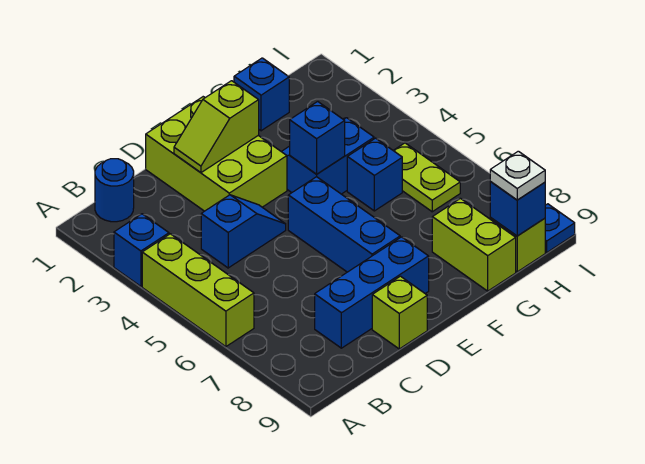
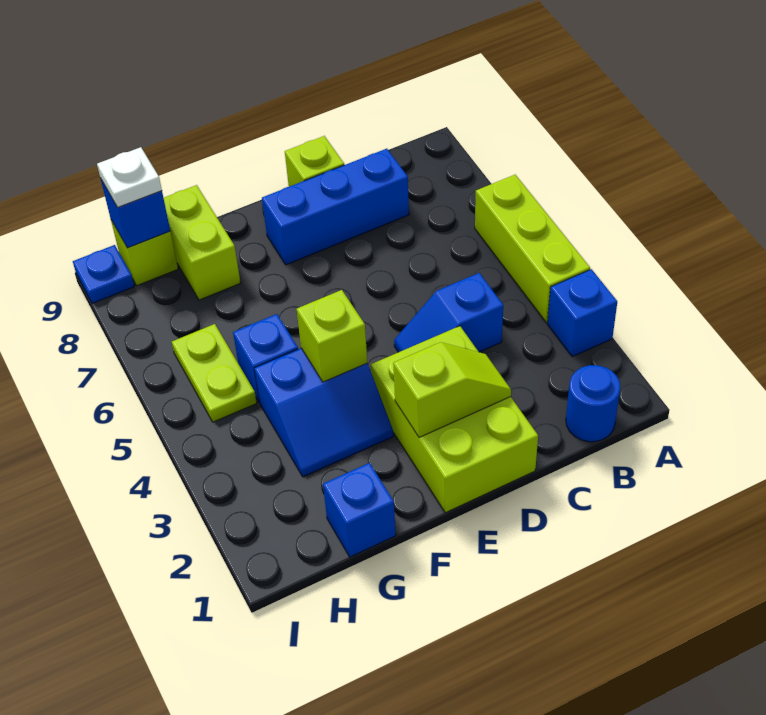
blue 1x3 brick [288,177,400,272] -> none
blue 1x1 brick [290,102,345,174] -> lime 1x1 brick [297,290,367,382]

